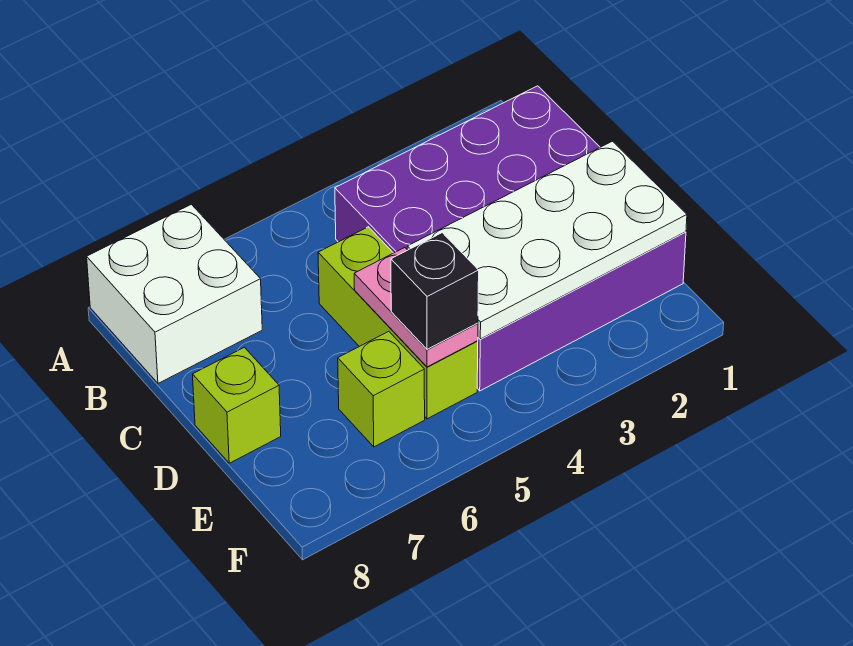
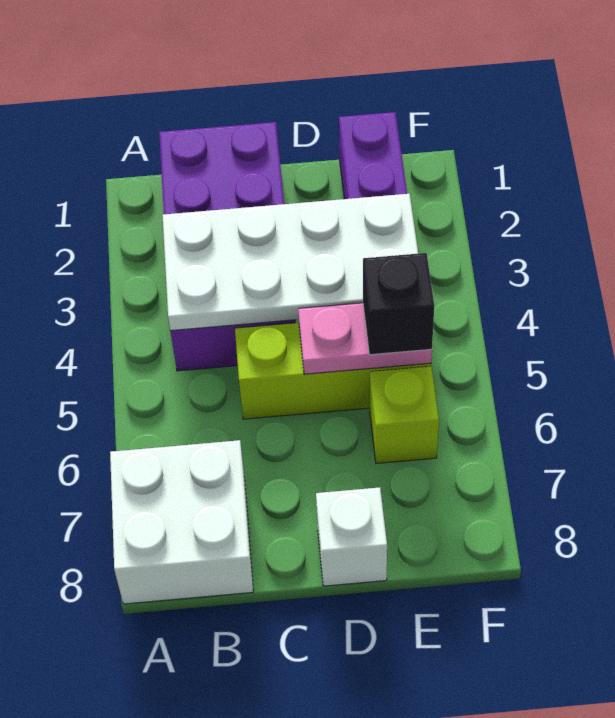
white 2x4 plate [407,141,687,339] -> white 2x4 plate turned to [162,194,418,331]
lime 1x1 brick [193,347,281,463] -> white 1x1 brick [316,487,387,586]

